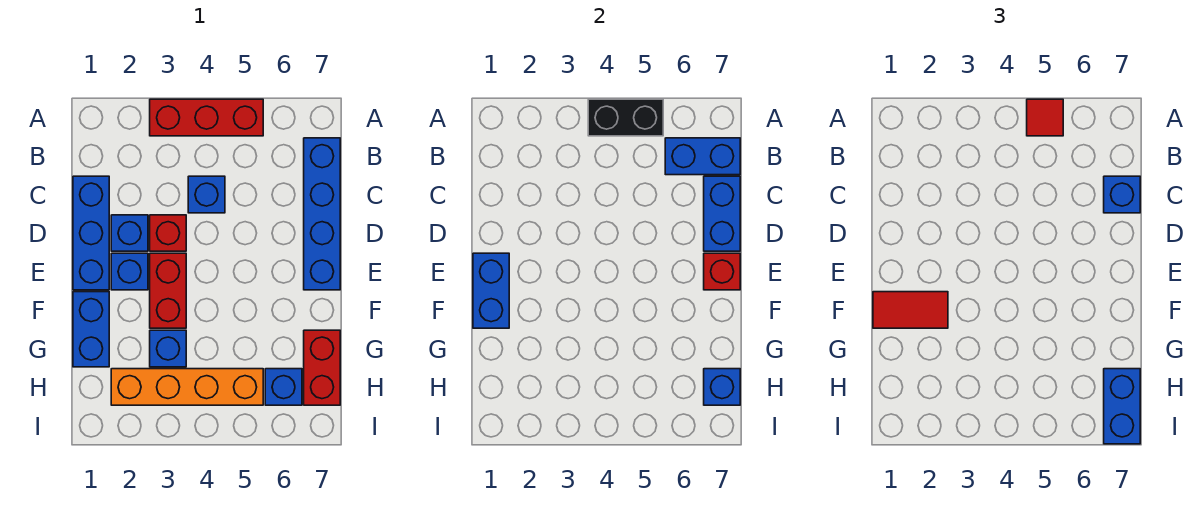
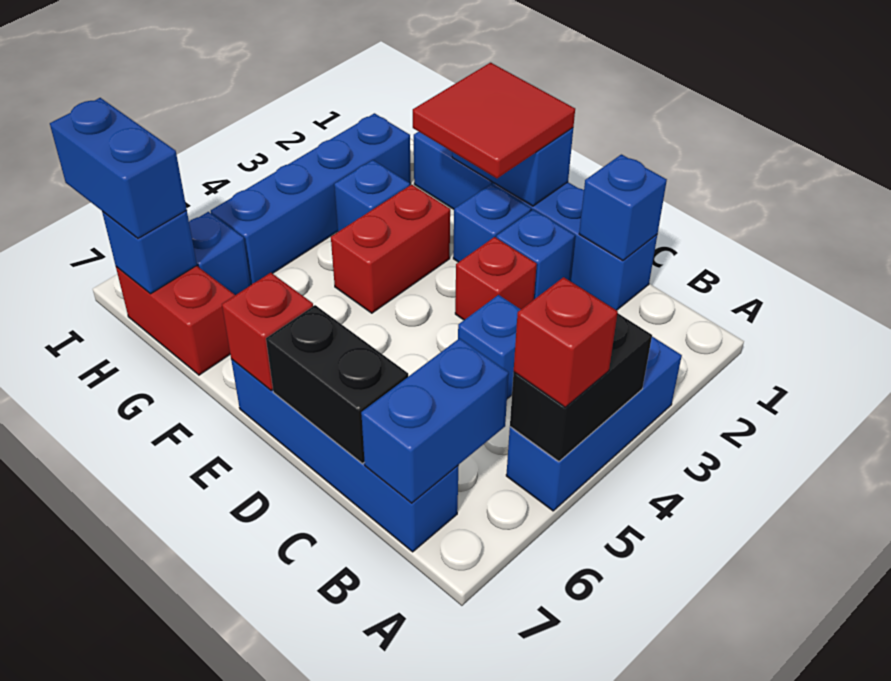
red 1x3 brick [150,99,263,136] -> blue 1x3 brick [506,337,682,511]
red 1x1 tile [1027,99,1063,136] -> red 1x1 brick [514,277,618,407]
blue 1x2 brick [704,176,740,251] -> black 1x2 brick [266,305,408,464]
blue 1x1 brick [1104,176,1140,213] -> blue 1x1 brick moved to [579,154,667,261]
red 1x2 brick [150,253,186,328] -> red 1x2 brick turned to [331,185,450,313]
red 1x2 tile [873,292,948,328] -> red 2x2 tile [413,63,575,178]
orange 1x4 brick [111,369,263,405] -> blue 1x4 brick [211,113,411,285]

